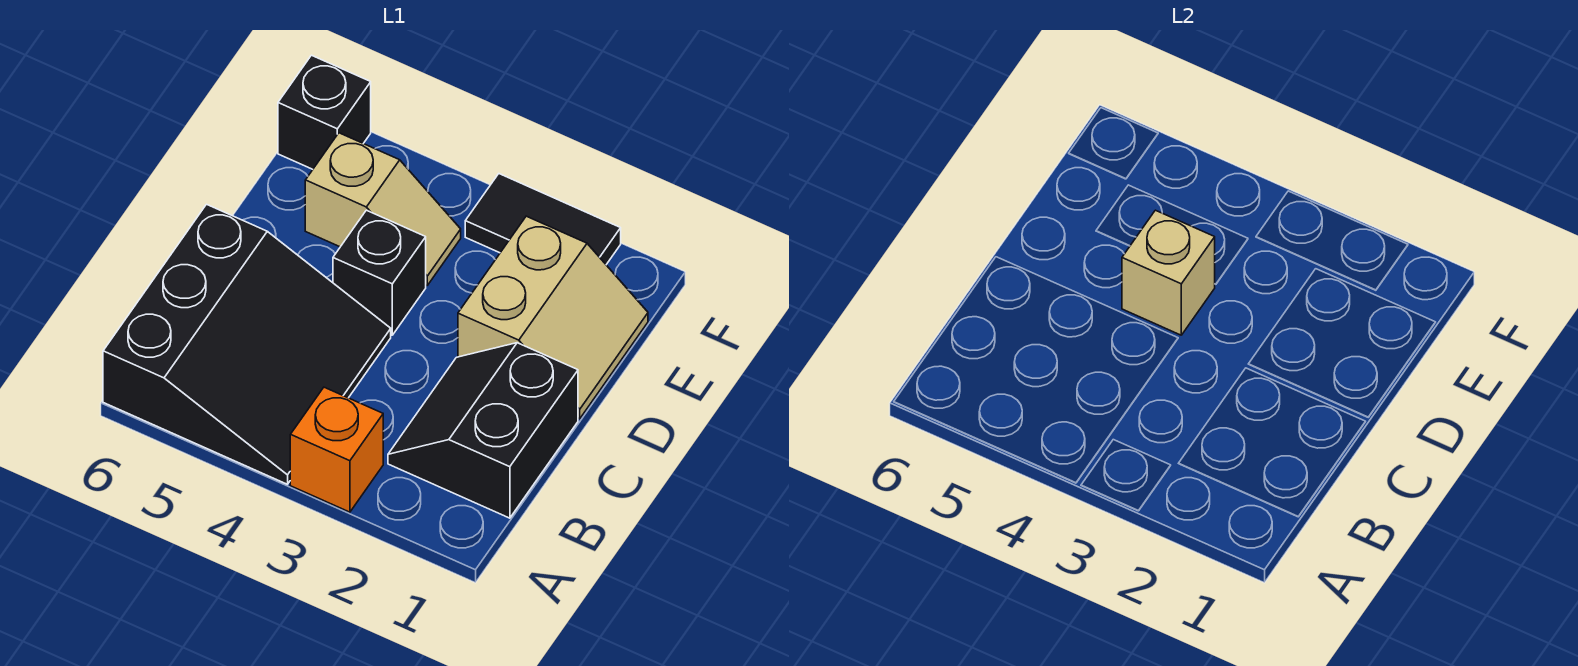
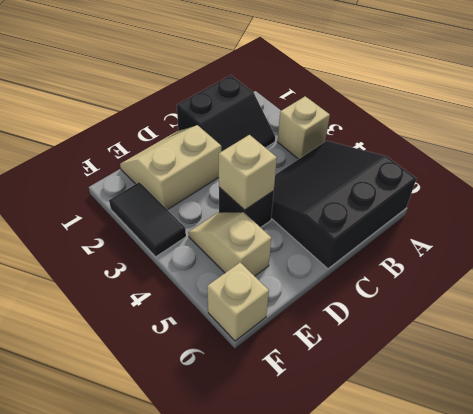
orange 1x1 brick [290,387,383,512] -> tan 1x1 brick [277,96,330,159]
black 1x1 brick [278,55,371,169] -> tan 1x1 brick [207,263,269,341]

